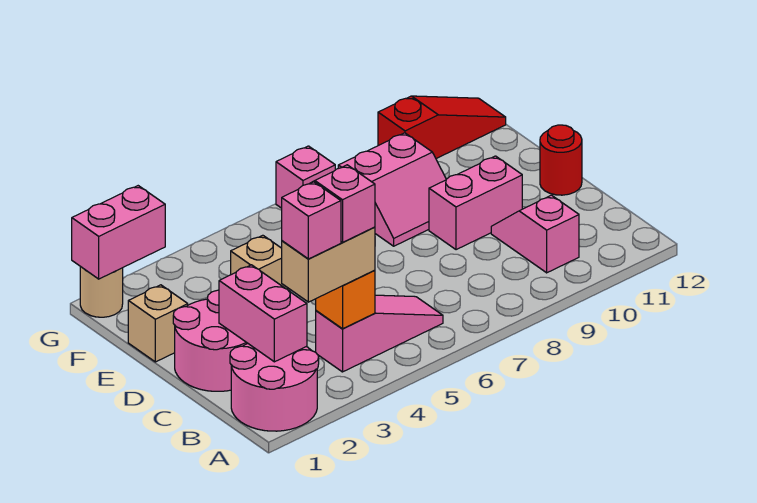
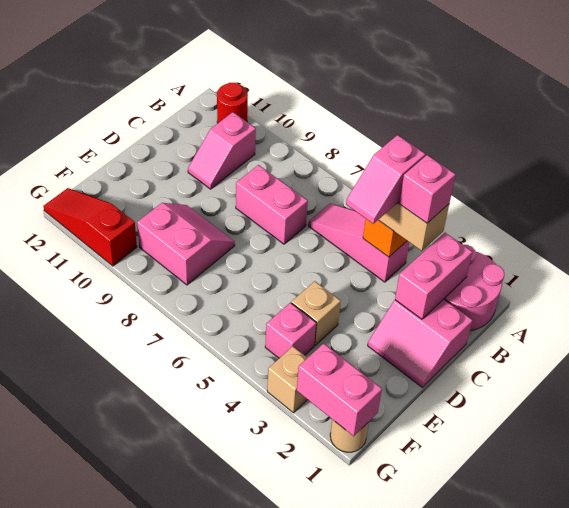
pink 2x2 round brick [173,290,248,391] -> pink 2x2 slope [368,299,472,387]
pink 1x2 brick [429,156,522,250] -> pink 1x2 brick moved to [236,165,308,244]
red 1x1 round brick [540,125,582,195] -> red 1x1 round brick moved to [217,83,248,123]
tan 1x1 brick [128,285,188,362] -> tan 1x1 brick moved to [267,346,308,413]
pink 1x1 brick [276,146,335,208] -> pink 1x1 brick moved to [265,303,316,358]

